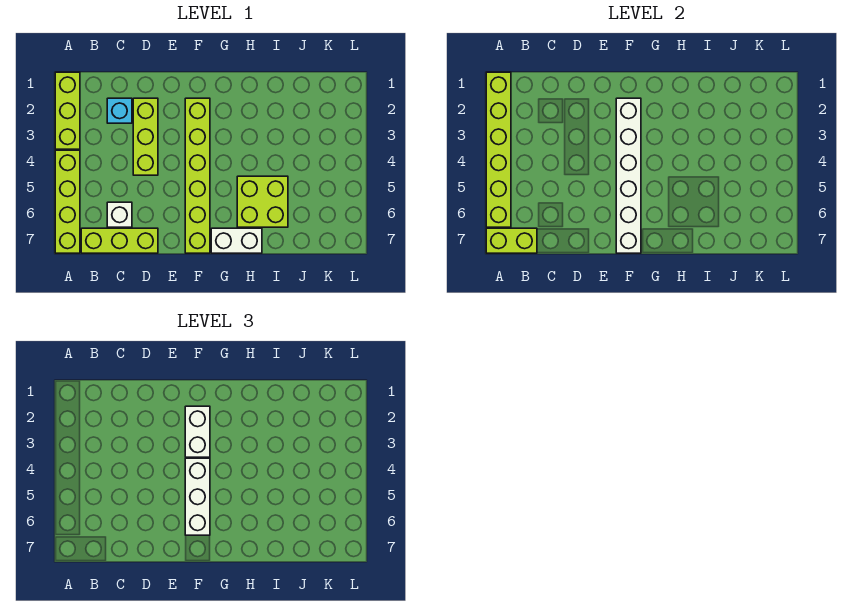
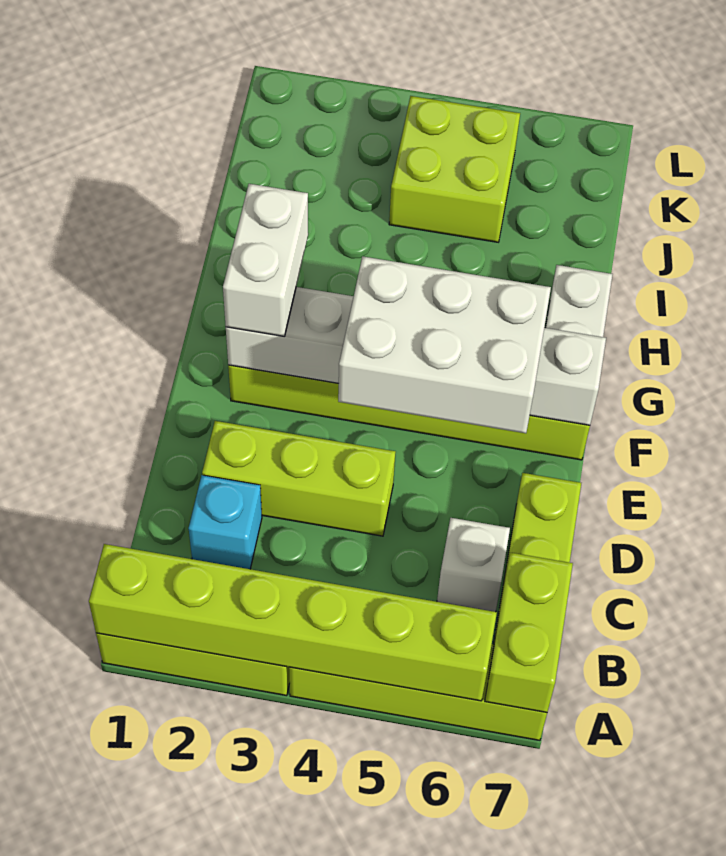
white 1x2 brick [185,406,210,457] -> white 1x2 brick turned to [223,184,308,336]
white 1x3 brick [185,458,210,535] -> white 2x3 brick [338,256,551,433]
lime 2x2 brick [237,176,288,227] -> lime 2x2 brick moved to [389,96,520,242]

